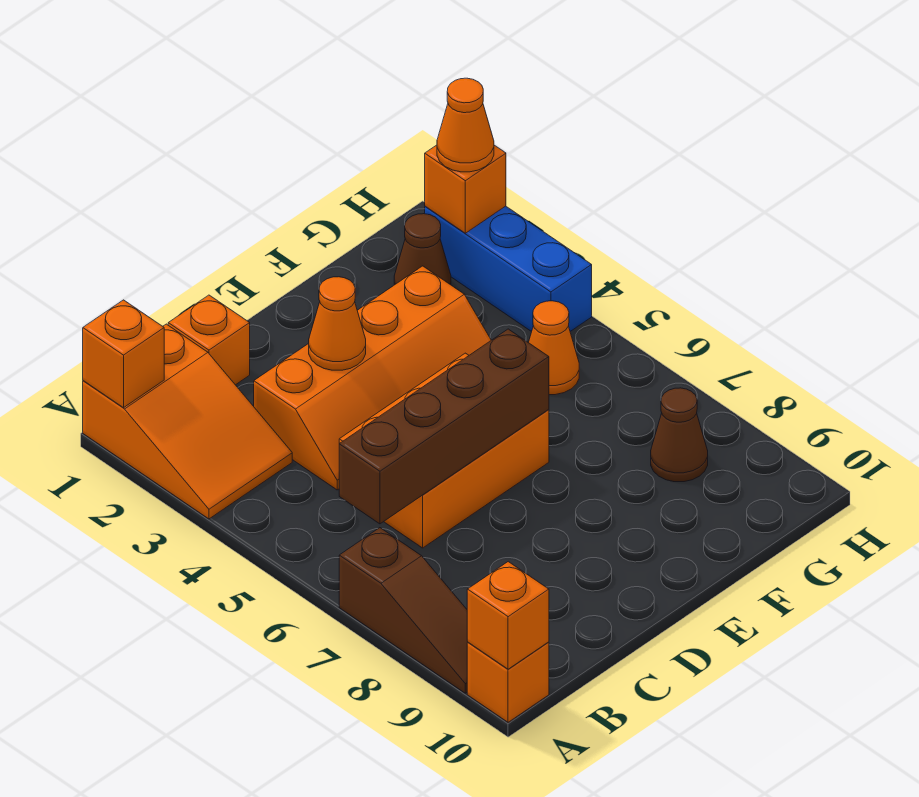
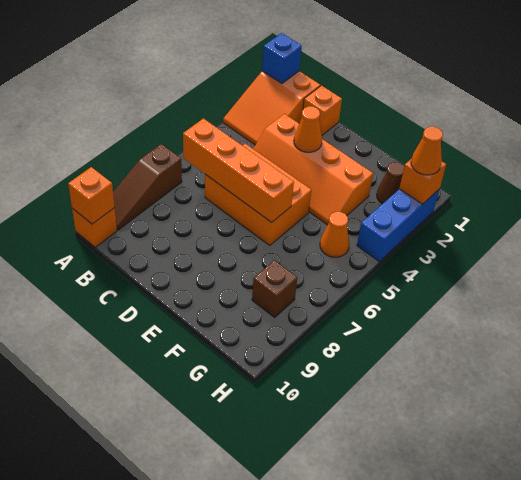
orange 1x1 brick [83,300,164,408] -> blue 1x1 brick [262,33,302,84]
brown 1x4 brick [339,329,549,524] -> orange 1x4 brick [183,118,294,222]
brown 1x1 cone [651,388,708,482] -> brown 1x1 brick [252,260,297,317]

